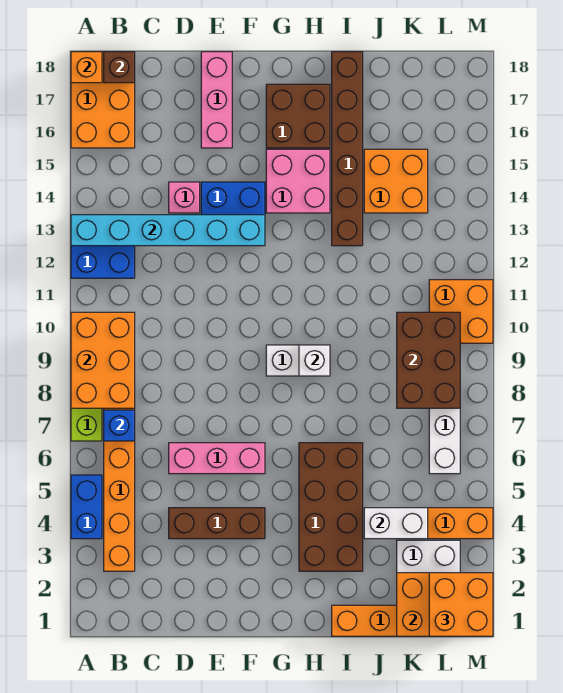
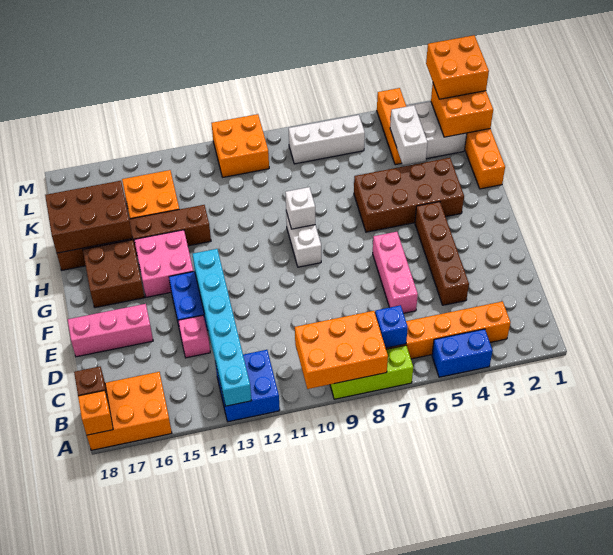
brown 1x3 brick [169,508,265,539] -> brown 1x4 brick [415,202,469,305]
brown 2x3 brick [397,312,460,408] -> brown 2x3 brick moved to [45,181,133,253]

